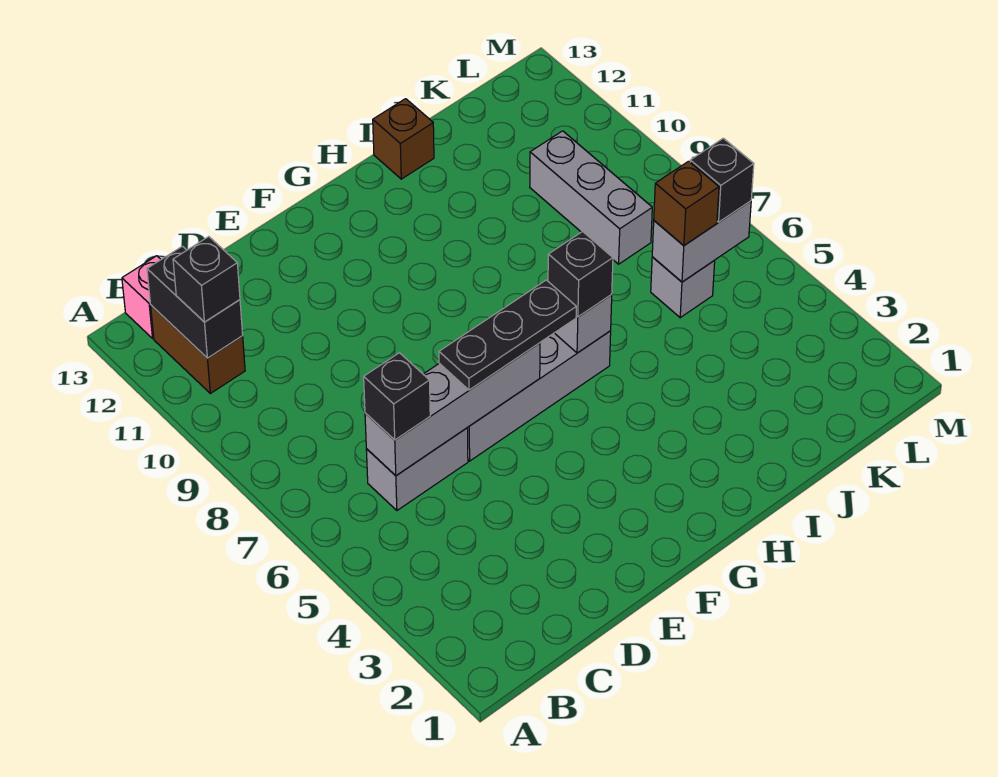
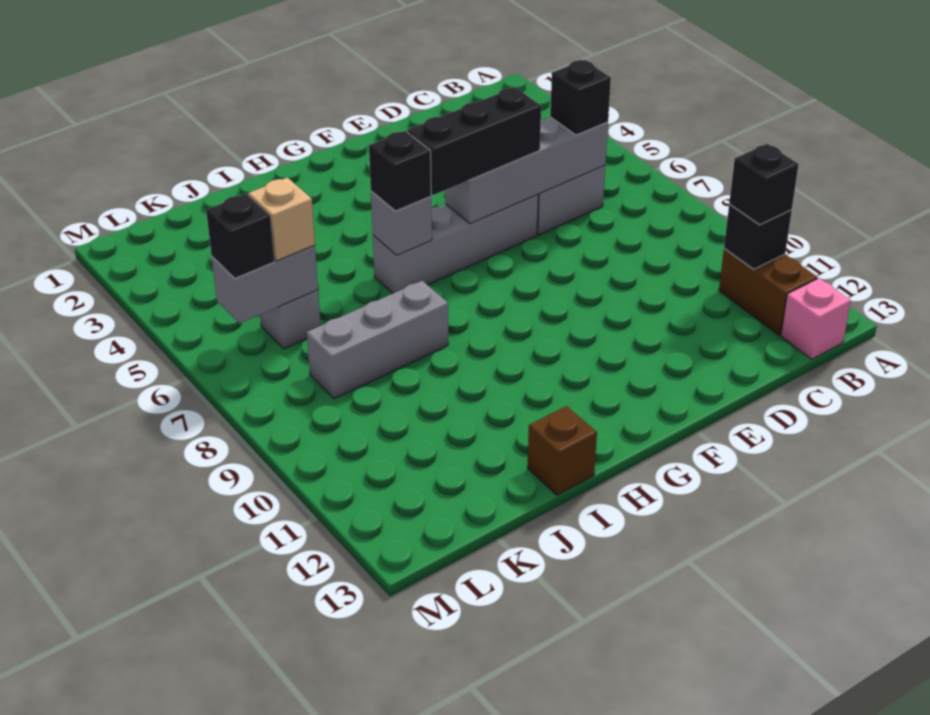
black 1x2 brick [147,246,243,358] -> black 1x1 brick [724,204,792,269]
black 1x3 plate [439,280,576,390] -> black 1x3 brick [407,87,541,195]
brown 1x1 brick [654,161,719,245] -> tan 1x1 brick [248,178,315,261]
grey 1x3 brick [530,131,652,264] -> grey 1x3 brick turned to [307,281,448,399]

